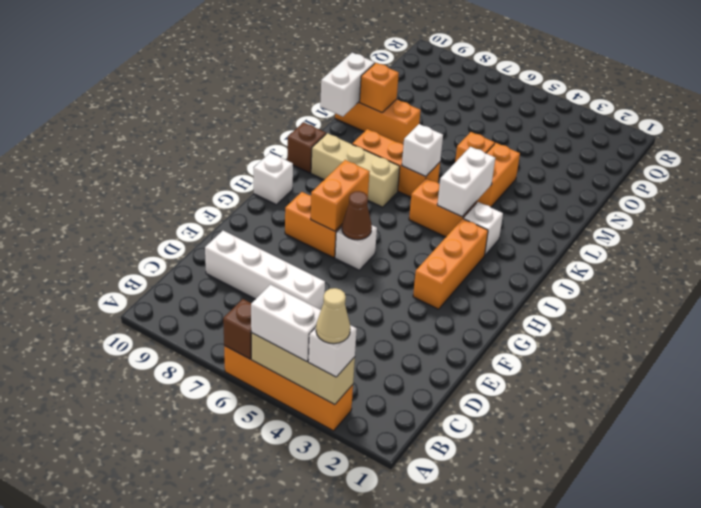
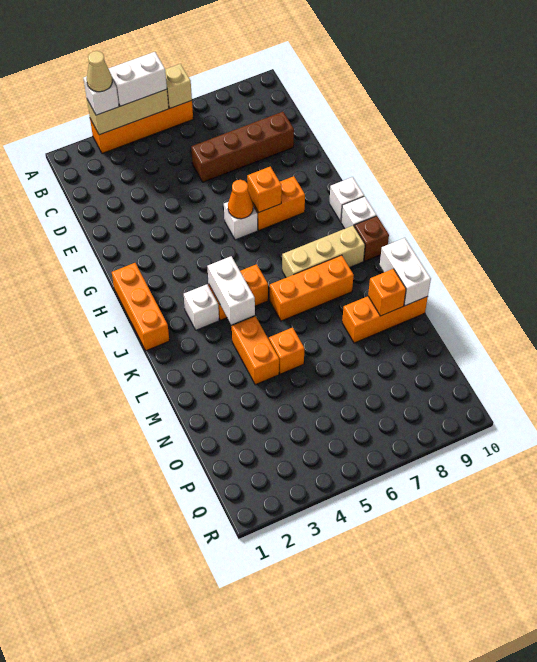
brown 1x1 brick [223,299,251,359] -> tan 1x1 brick [165,64,192,108]
white 1x4 brick [205,231,325,310] -> brown 1x4 brick [191,112,294,182]
orange 1x3 brick [413,219,488,309] -> orange 1x3 brick moved to [112,263,169,351]
brown 1x1 cone [342,191,372,240] -> orange 1x1 cone [228,180,253,219]
orange 1x2 brick [311,160,370,231] -> orange 1x1 brick [247,167,282,212]
white 1x1 brick [402,124,443,177] -> white 1x1 brick moved to [341,196,376,229]

